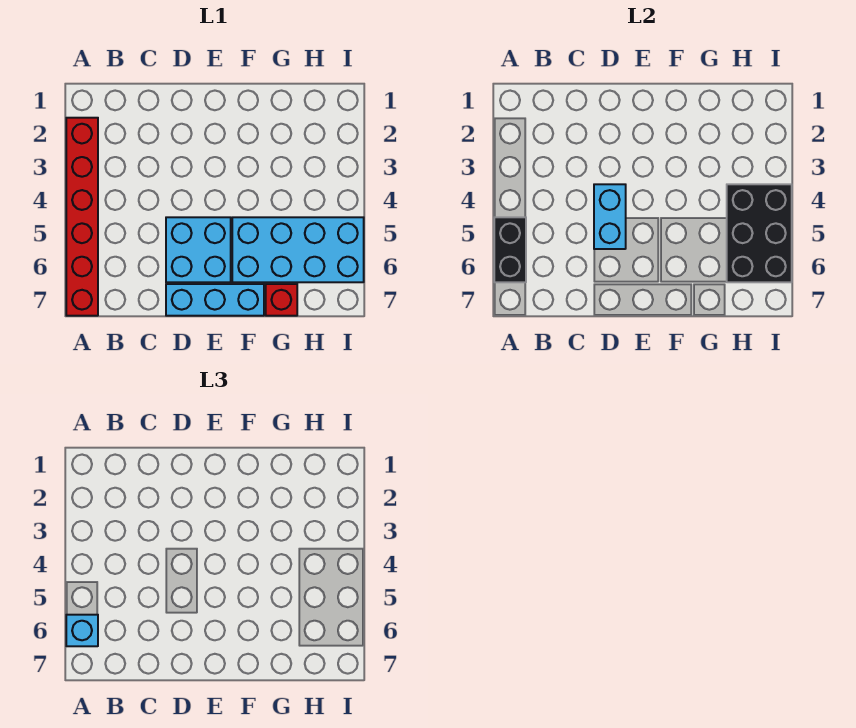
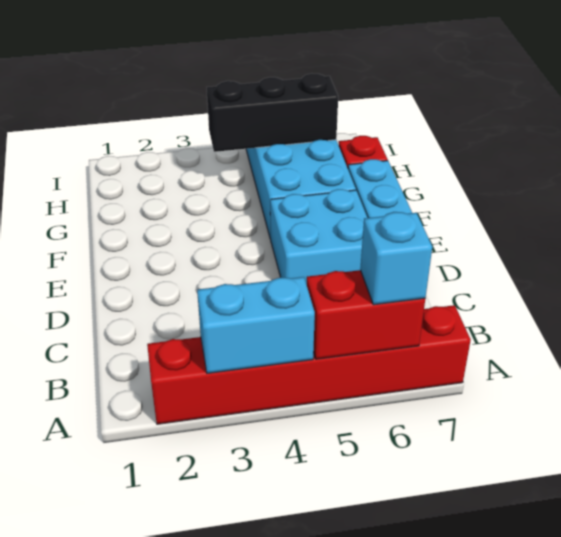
black 1x2 brick [494,217,526,282] -> red 1x2 brick [307,270,425,359]
cyan 1x2 brick [594,184,626,249] -> cyan 1x2 brick moved to [197,277,315,373]
black 2x3 brick [727,184,792,282] -> black 1x3 brick [207,74,338,152]

